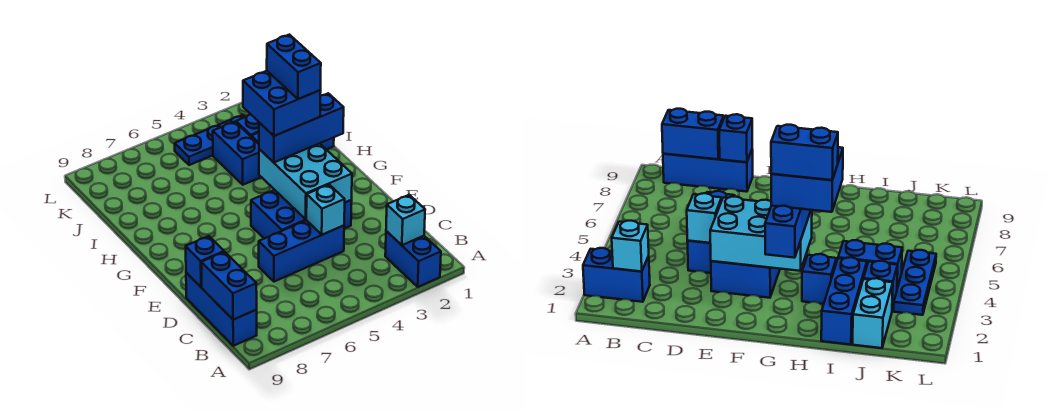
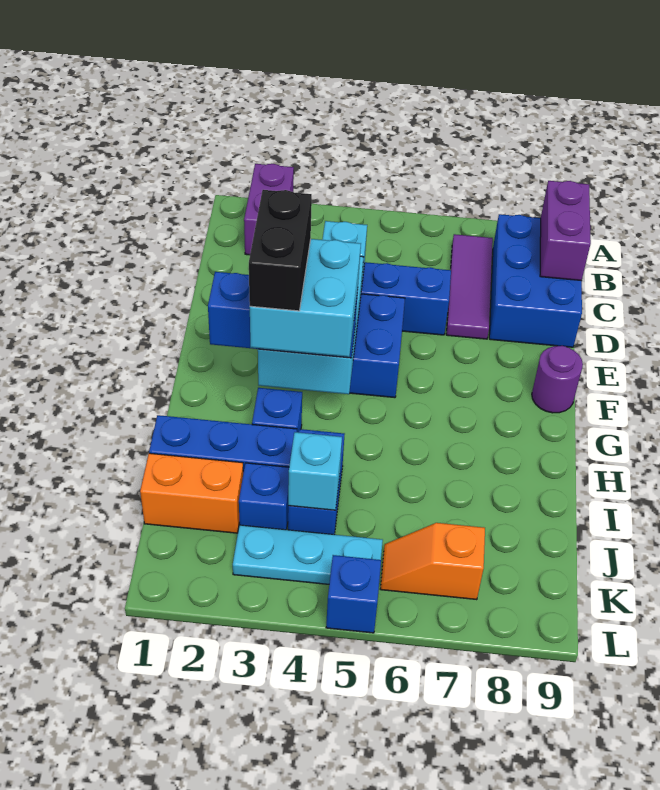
blue 1x2 brick [385,231,441,287] -> purple 1x2 brick [244,164,294,255]
cyan 1x1 brick [386,195,425,245] -> cyan 1x1 brick moved to [288,432,342,510]
none -> purple 1x3 tile [446,234,493,339]
blue 1x3 brick [186,273,257,346] -> blue 2x3 brick [489,214,582,347]
blue 1x2 brick [201,252,257,320] -> purple 1x2 brick [540,181,591,281]
blue 1x1 brick [186,236,224,287] -> blue 1x1 brick moved to [326,555,381,633]
none -> purple 1x1 round brick [532,346,583,413]
blue 2x2 brick [243,71,321,136] -> cyan 2x2 brick [250,239,361,357]
blue 1x2 brick [267,35,321,99] -> black 1x2 brick [249,190,312,311]
cyan 1x2 brick [853,278,893,348] -> orange 1x2 brick [140,453,243,533]
blue 1x3 plate [175,115,245,165] -> cyan 1x3 plate [233,525,383,584]
none -> orange 1x2 slope [380,523,485,600]

